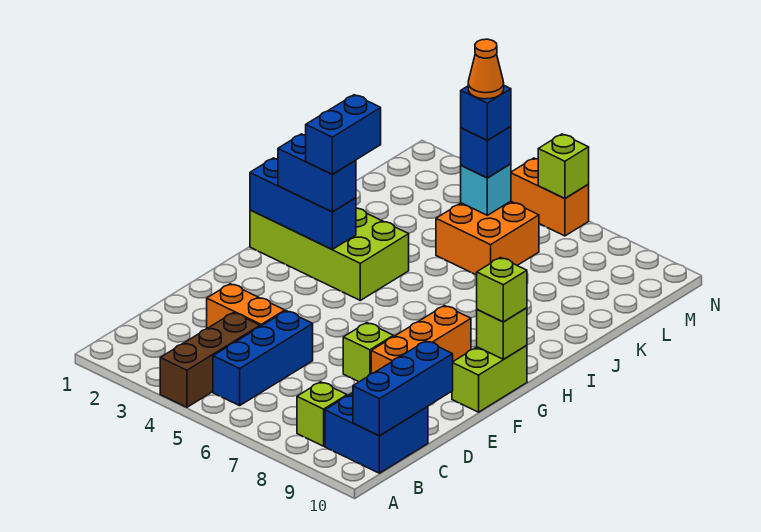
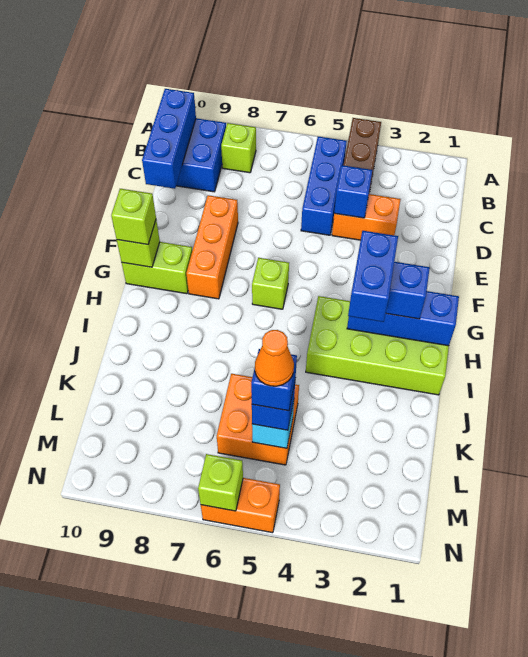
none -> blue 1x1 brick [334,165,372,218]
lime 1x1 brick [343,323,394,382] -> lime 1x1 brick moved to [252,258,289,309]
lime 1x2 brick [452,345,527,412] -> lime 1x2 brick turned to [122,242,192,294]

